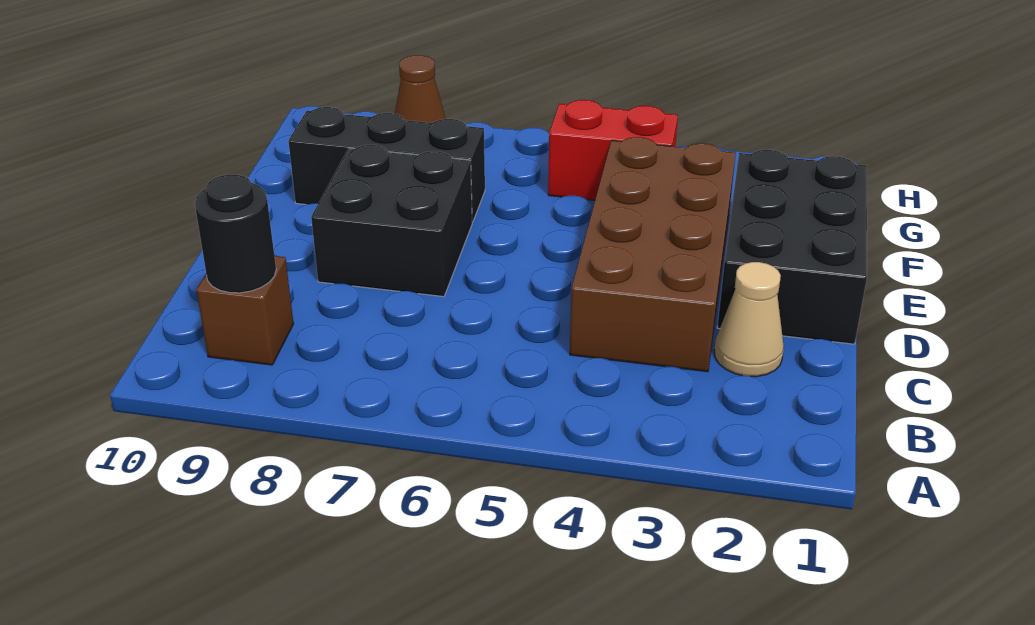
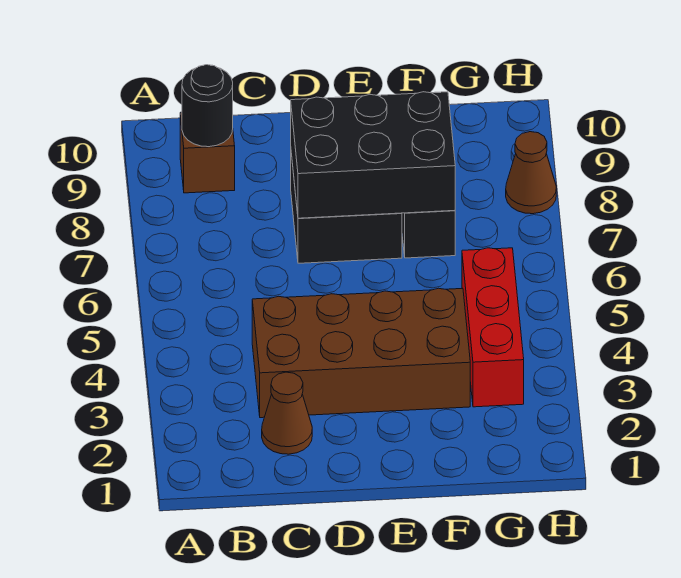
tan 1x1 cone [714,262,784,377] -> brown 1x1 cone [262,372,312,454]
black 2x3 brick [717,150,867,344] -> black 2x3 brick moved to [291,92,455,218]
red 1x2 brick [548,100,678,200] -> red 1x3 brick [462,248,524,407]

